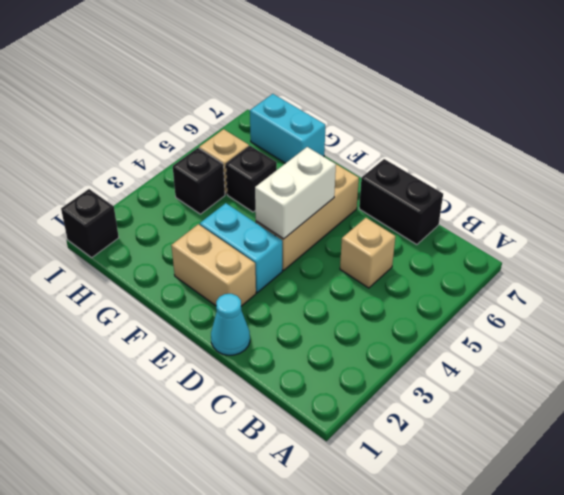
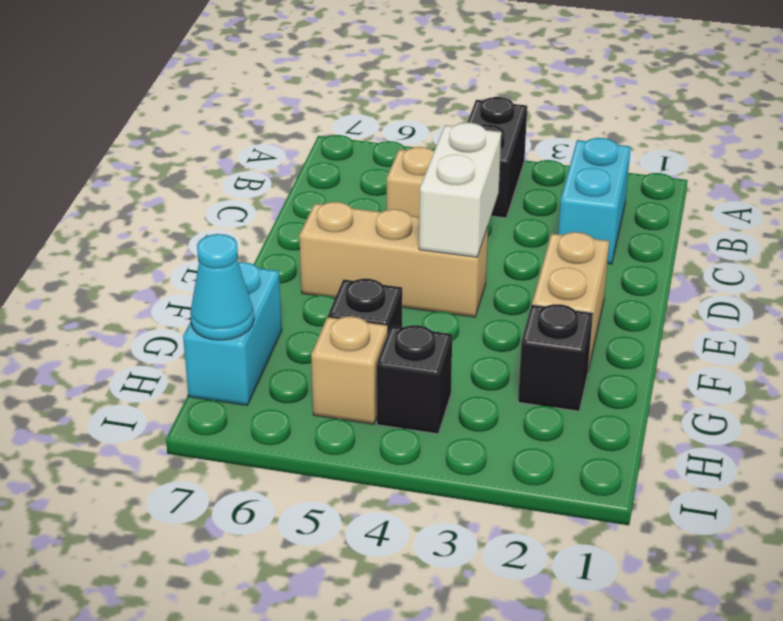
black 1x2 brick [359,159,443,245] -> black 1x2 brick moved to [467,97,527,218]
cyan 1x1 cone [211,294,250,355] -> cyan 1x1 cone moved to [190,234,254,340]
cyan 1x2 brick [200,203,282,293] -> cyan 1x2 brick moved to [558,138,631,264]
white 1x2 brick [255,147,336,239] -> white 1x2 brick turned to [419,123,501,257]
black 1x1 brick [61,189,119,258] -> black 1x1 brick moved to [518,304,593,411]

